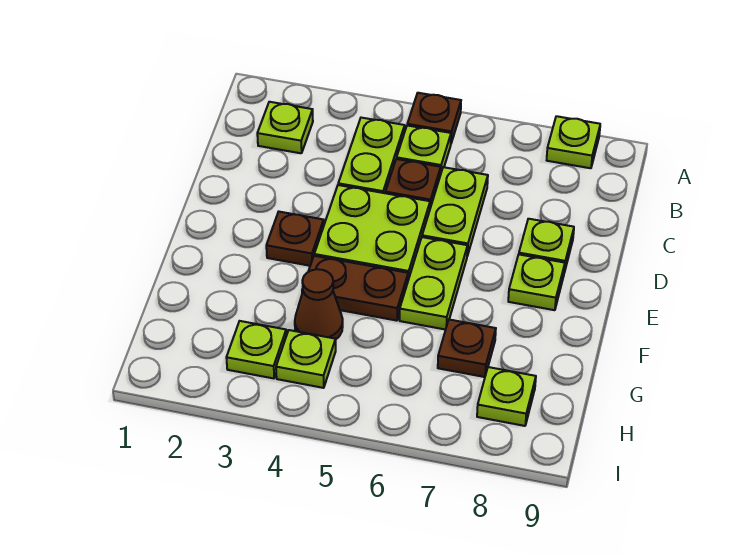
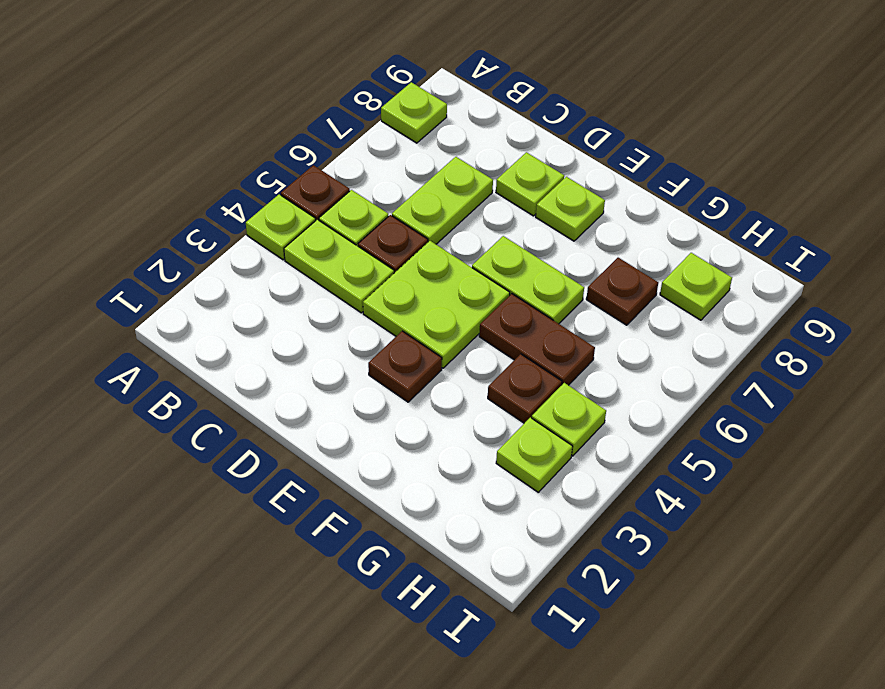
lime 1x1 plate [257,102,313,153] -> lime 1x1 plate moved to [246,194,316,260]
lime 1x2 plate [422,167,488,256] -> lime 1x2 plate turned to [392,157,493,244]
brown 1x2 plate [302,256,408,321] -> brown 1x2 plate turned to [479,294,595,385]
brown 1x1 cone [295,269,343,339] -> brown 1x1 plate [488,354,562,423]

